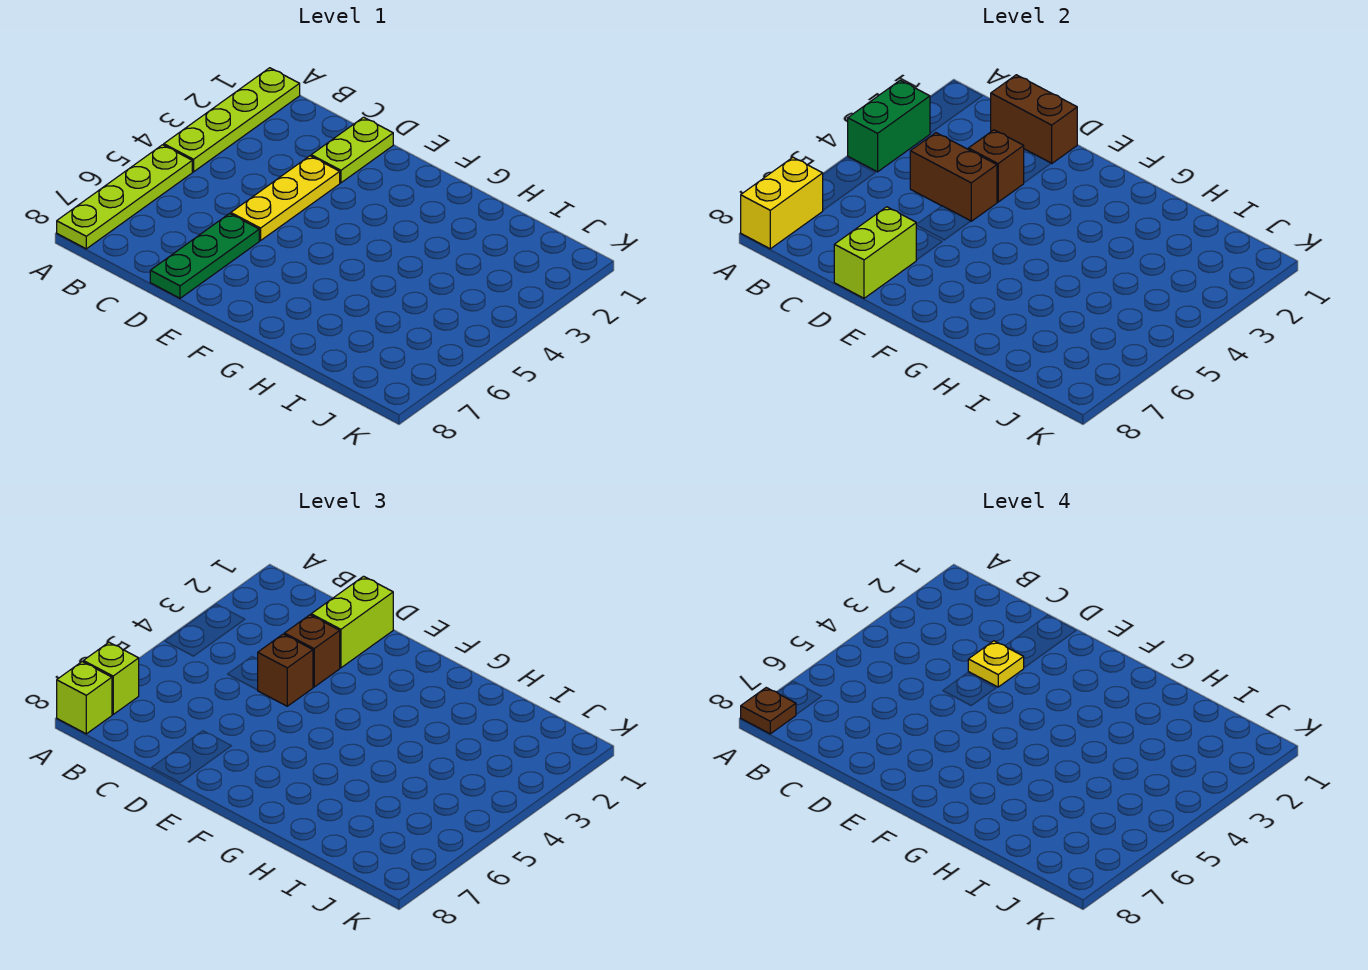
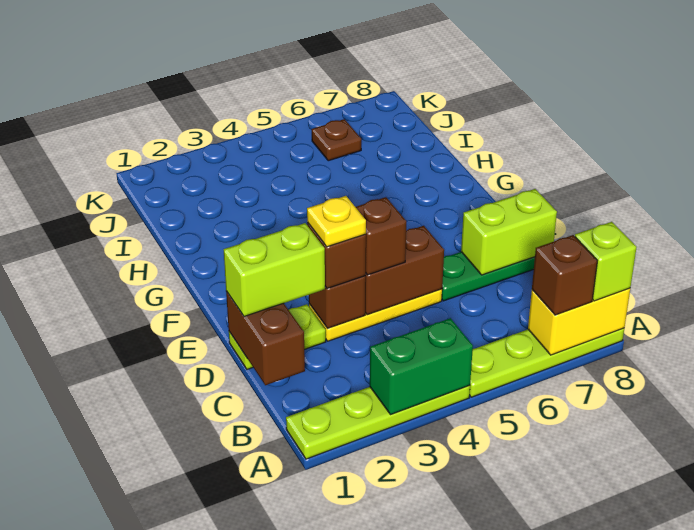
lime 1x1 brick [83,642,139,714] -> brown 1x1 brick [532,235,597,315]
brown 1x1 plate [741,688,796,734] -> brown 1x1 plate moved to [312,119,361,161]
brown 1x2 brick [910,133,997,221] -> brown 1x2 brick turned to [365,226,444,315]

